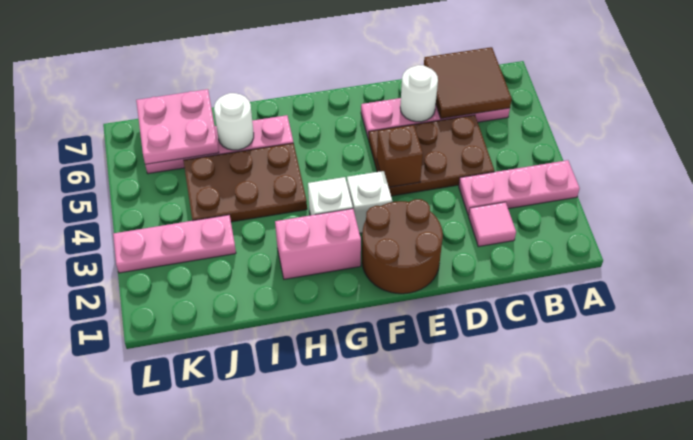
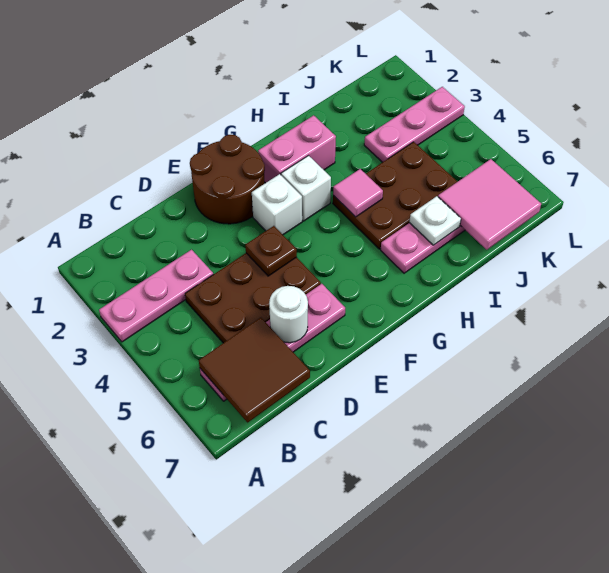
pink 1x1 tile [469,202,516,247] -> pink 1x1 tile moved to [333,169,383,217]
brown 1x1 brick [377,125,423,187] -> brown 1x1 plate [245,226,297,276]
white 1x1 round brick [214,93,254,150] -> white 1x1 plate [409,196,461,245]
pink 2x2 plate [136,89,219,165] -> pink 2x2 tile [438,159,541,250]

